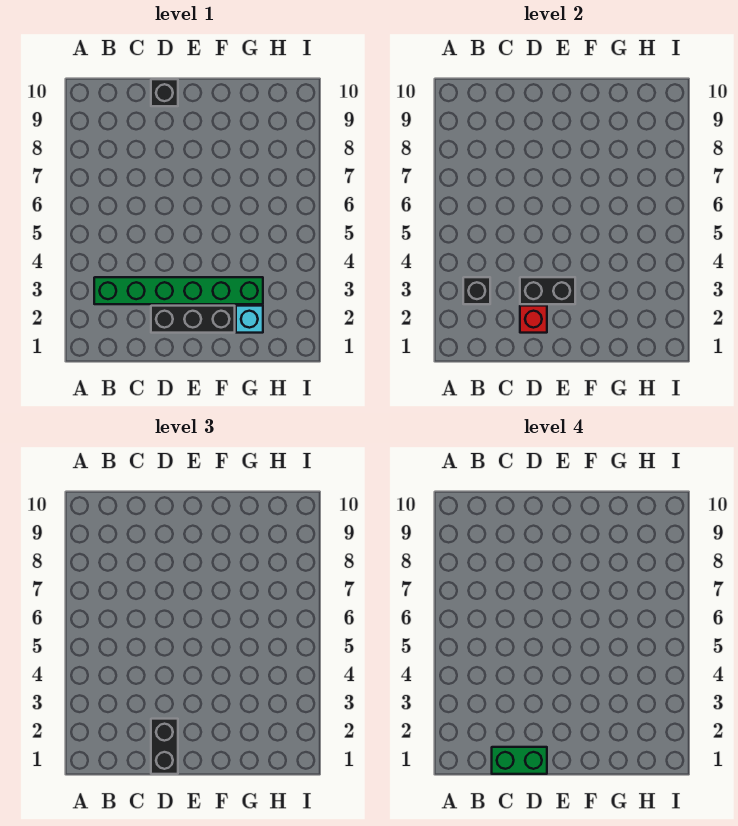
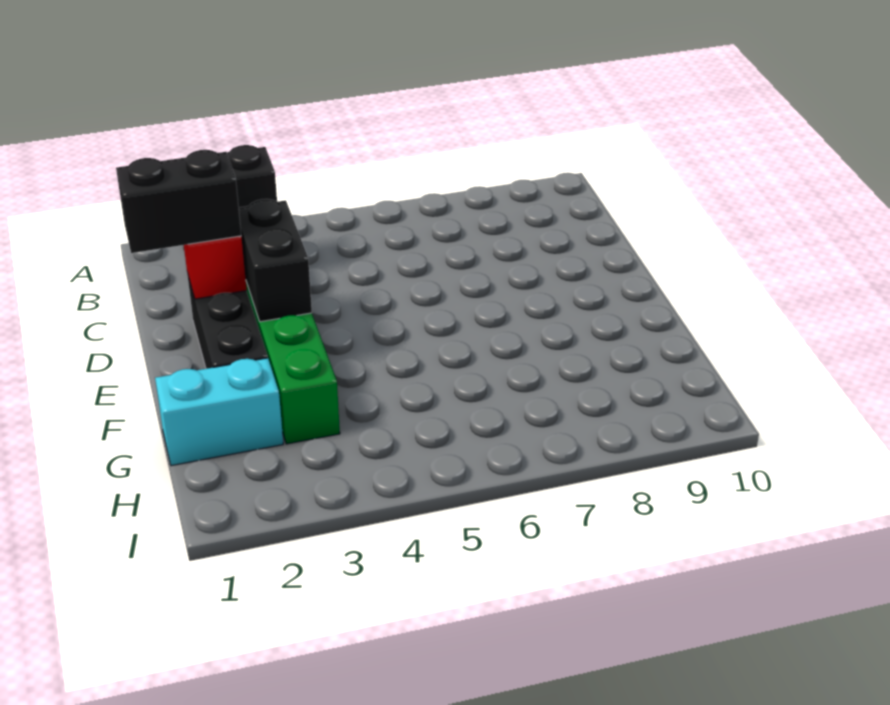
green 1x2 brick [492,747,547,774] -> none
black 1x1 brick [151,79,178,106] -> none
cyan 1x1 brick [236,306,263,333] -> cyan 1x2 brick [155,358,283,466]

